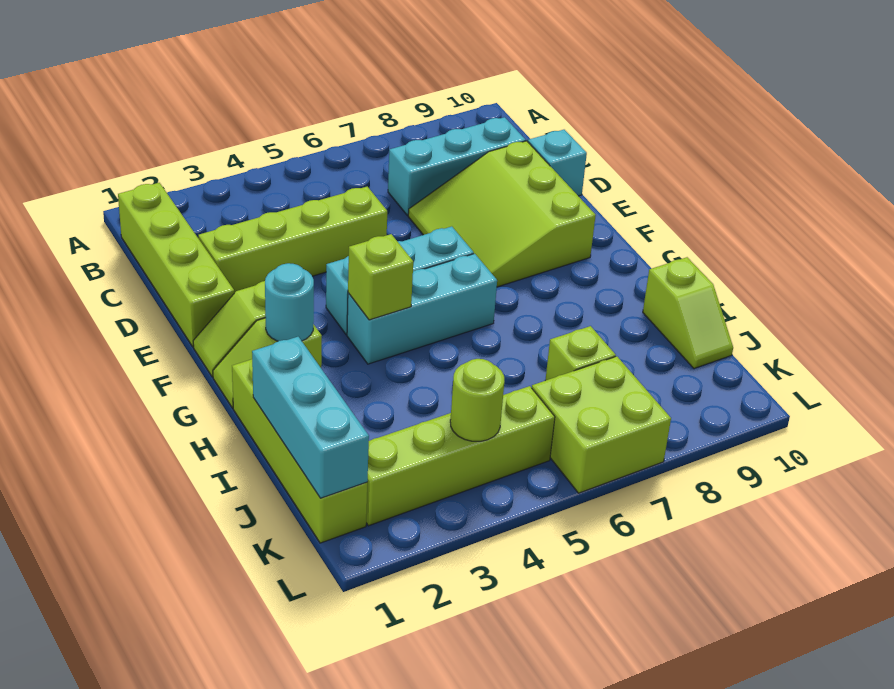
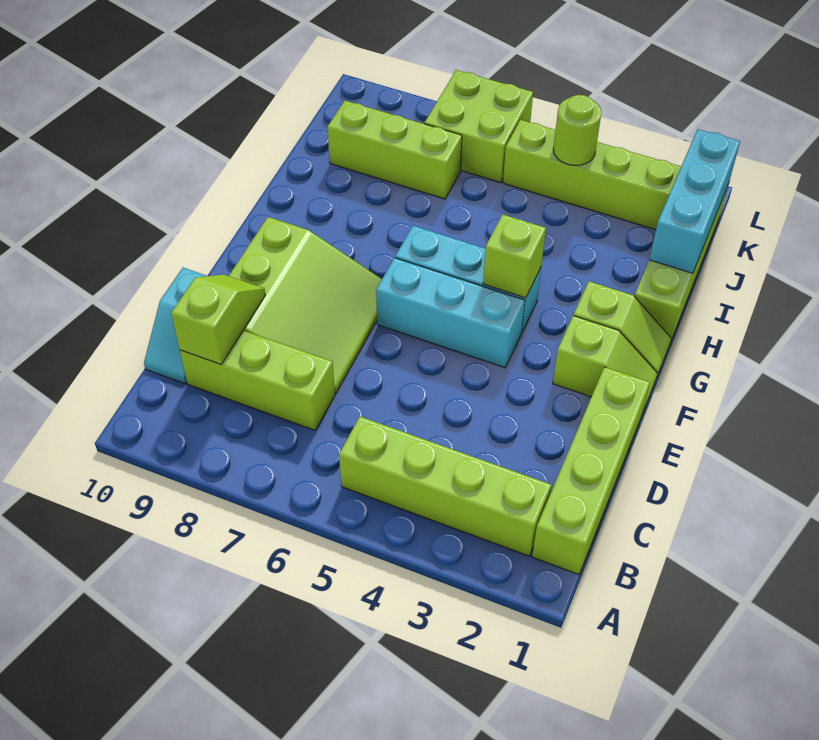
cyan 1x3 brick [388,117,526,216] -> lime 1x3 brick [180,330,335,430]
lime 1x4 brick [198,187,387,293] -> lime 1x4 brick moved to [339,417,551,556]
cyan 1x1 round brick [265,263,314,341] -> none
lime 1x2 slope [643,257,733,369] -> lime 1x2 slope moved to [171,275,265,364]
lime 1x1 brick [546,326,616,380] -> lime 1x3 brick [327,101,462,199]

